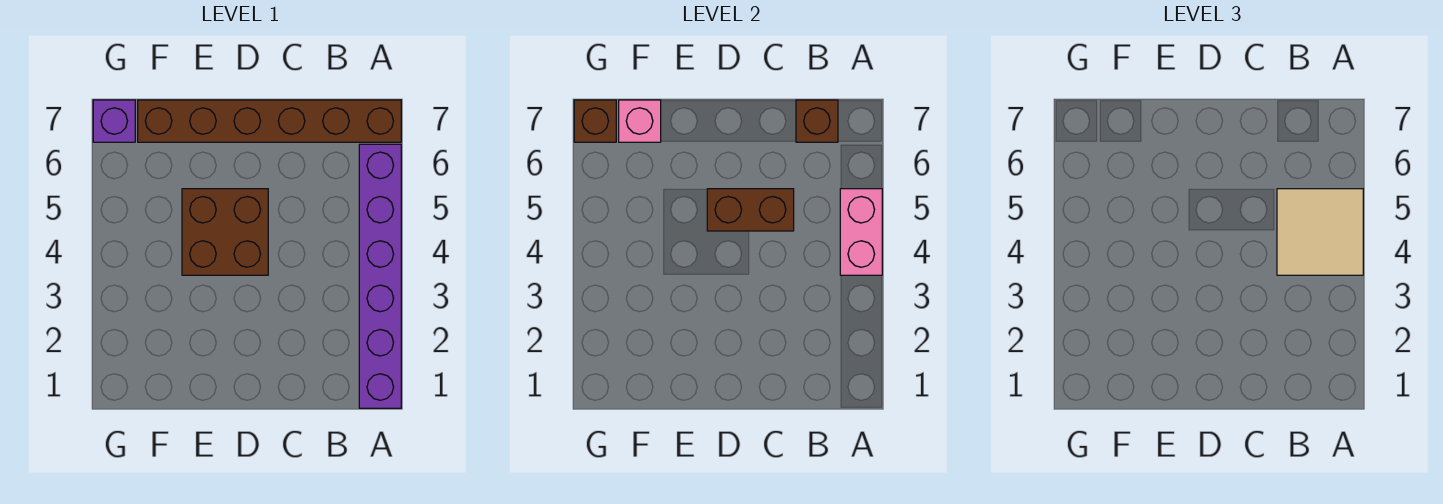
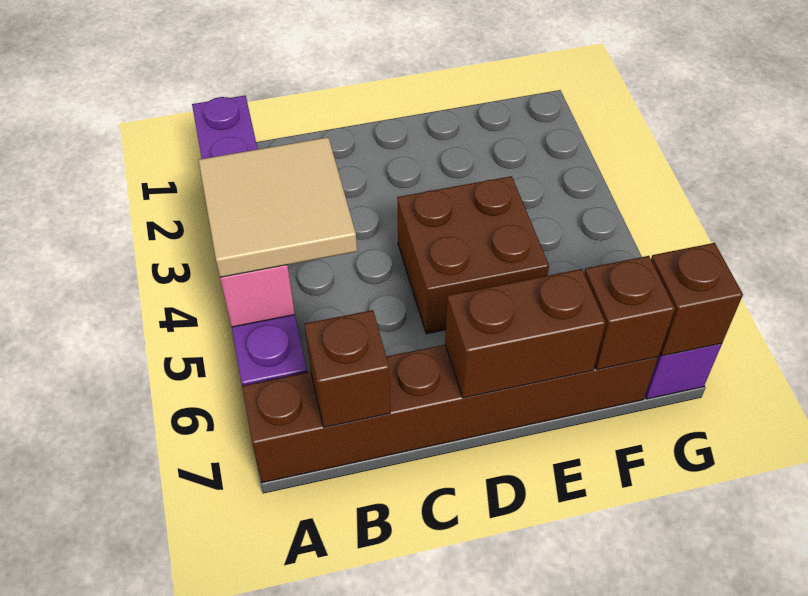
brown 1x2 brick [707,189,794,231] -> brown 1x2 brick moved to [445,269,606,398]
pink 1x1 brick [619,100,661,142] -> brown 1x1 brick [584,256,675,370]

